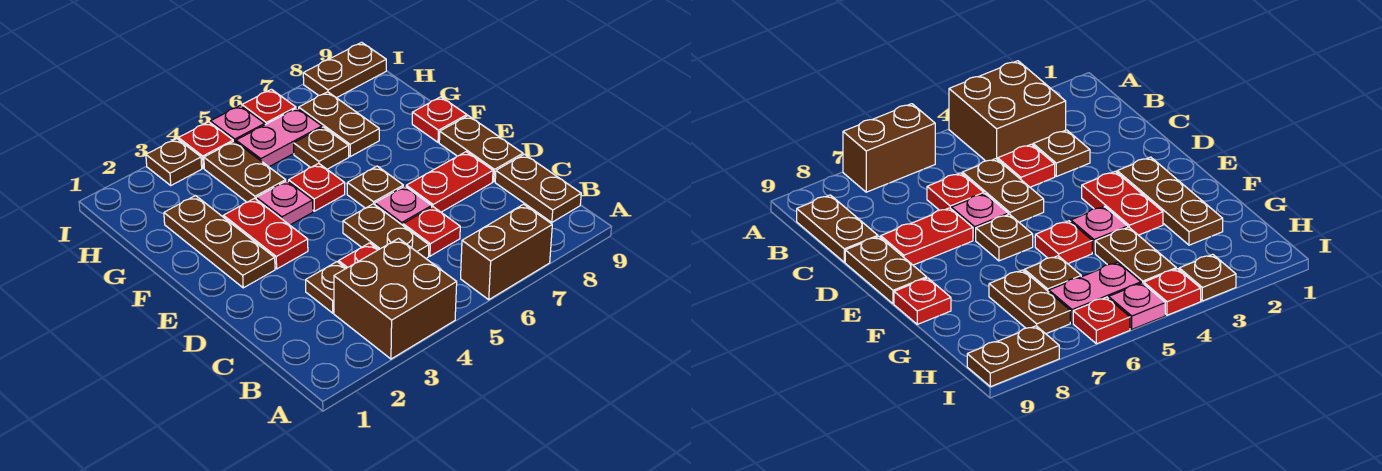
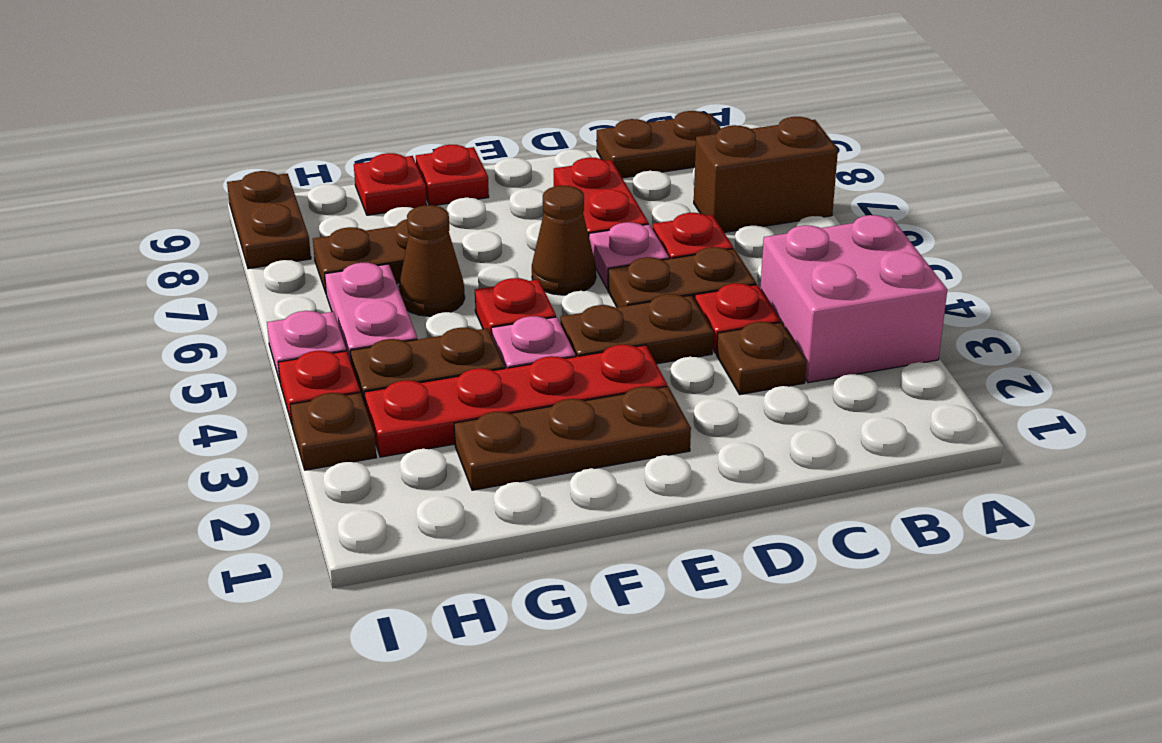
brown 2x2 brick [334,238,457,359] -> pink 2x2 brick [760,215,947,383]
brown 1x2 brick [461,204,552,300] -> brown 1x2 brick turned to [694,117,838,232]
brown 1x2 plate [439,116,523,182] -> brown 1x2 plate moved to [560,294,713,364]
red 1x2 plate [224,198,308,269] -> red 1x4 plate [364,345,667,457]
brown 1x1 plate [347,166,404,208] -> brown 1x1 cone [532,186,596,295]
brown 1x1 plate [294,127,349,169] -> brown 1x1 cone [399,205,465,316]
red 1x1 plate [242,89,296,125] -> red 1x1 plate moved to [354,153,427,215]

